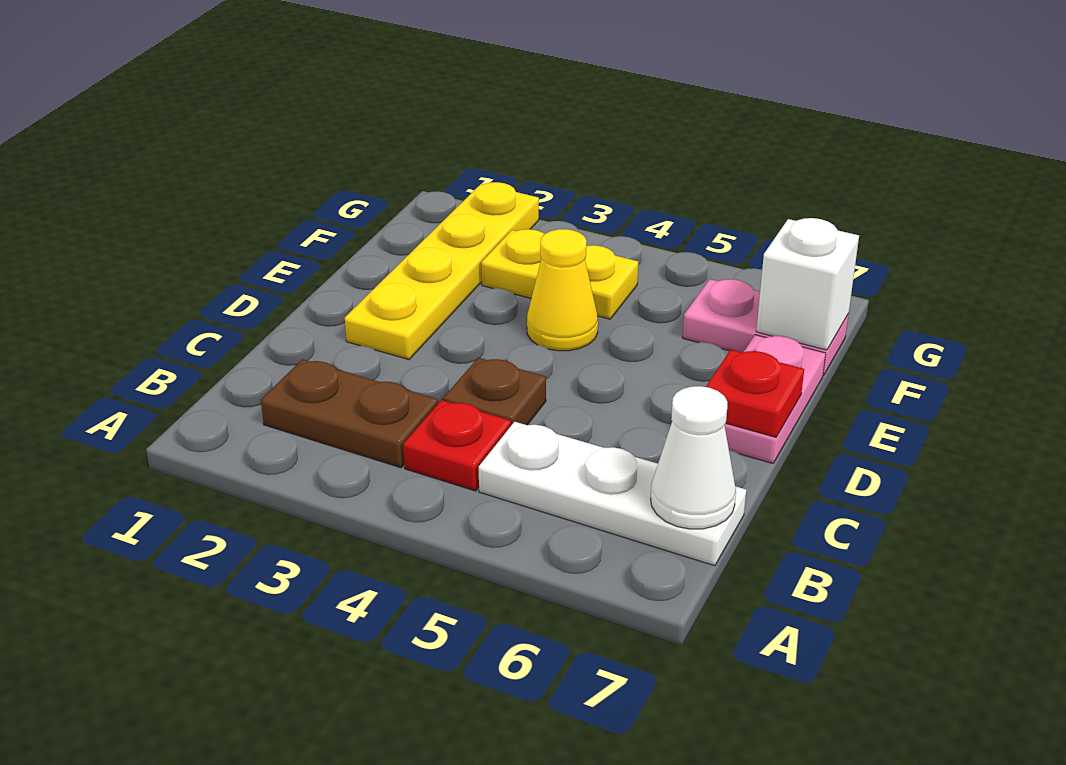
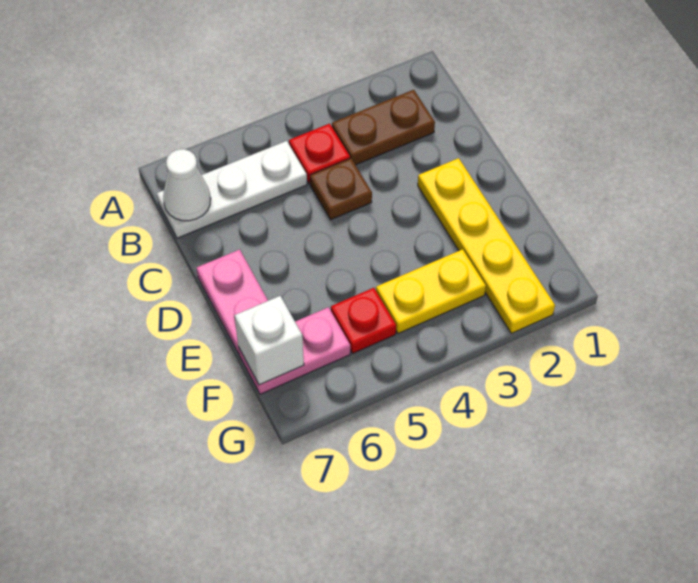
red 1x1 plate [706,350,804,437] -> red 1x1 plate moved to [331,288,396,353]
yellow 1x1 cone [527,229,598,351] -> none

